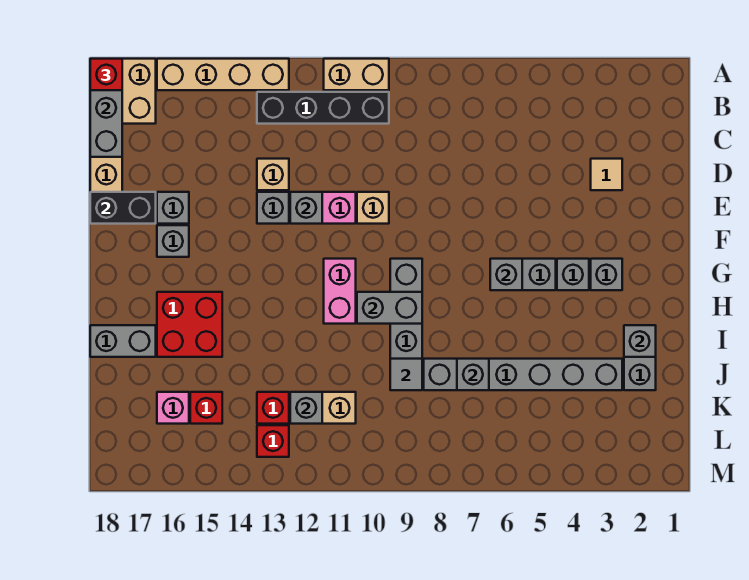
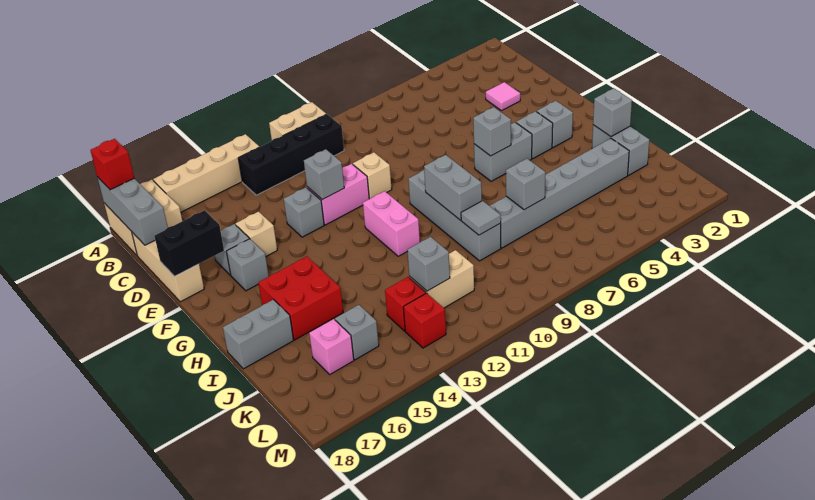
tan 1x1 tile [591,159,622,190] -> pink 1x1 tile [486,82,520,111]
tan 1x1 brick [257,159,289,190] -> tan 1x1 brick moved to [236,211,277,256]
grey 1x2 brick [357,292,422,324] -> grey 1x2 brick turned to [424,155,482,220]
red 1x1 brick [190,392,222,424] -> grey 1x1 brick [335,305,379,360]

